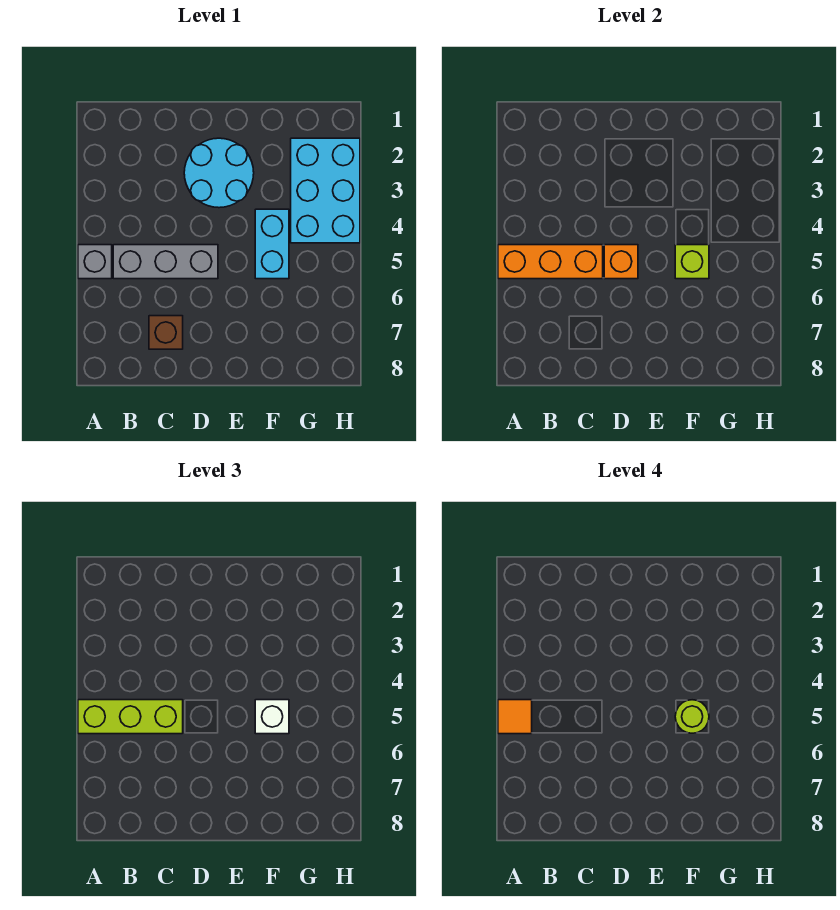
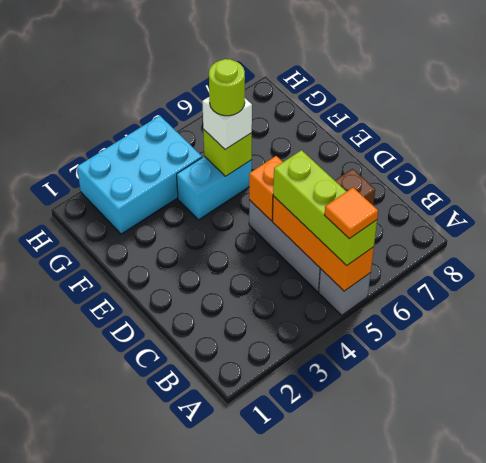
cyan 2x2 round brick [184,138,254,208] -> none

